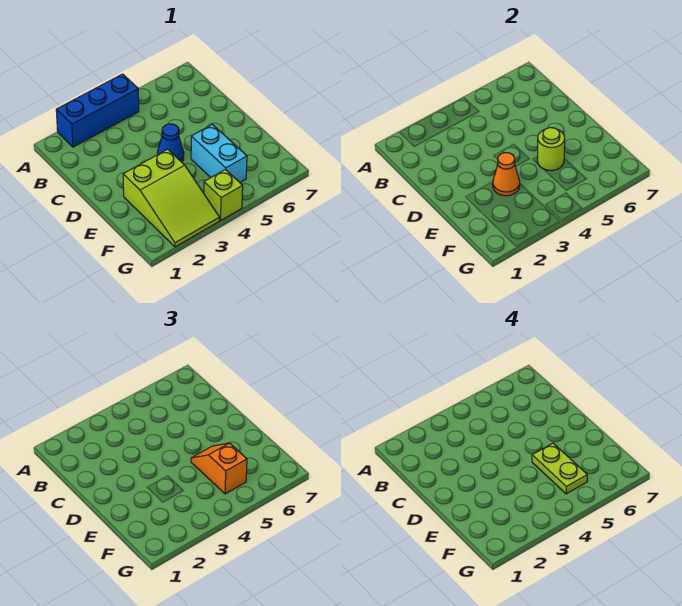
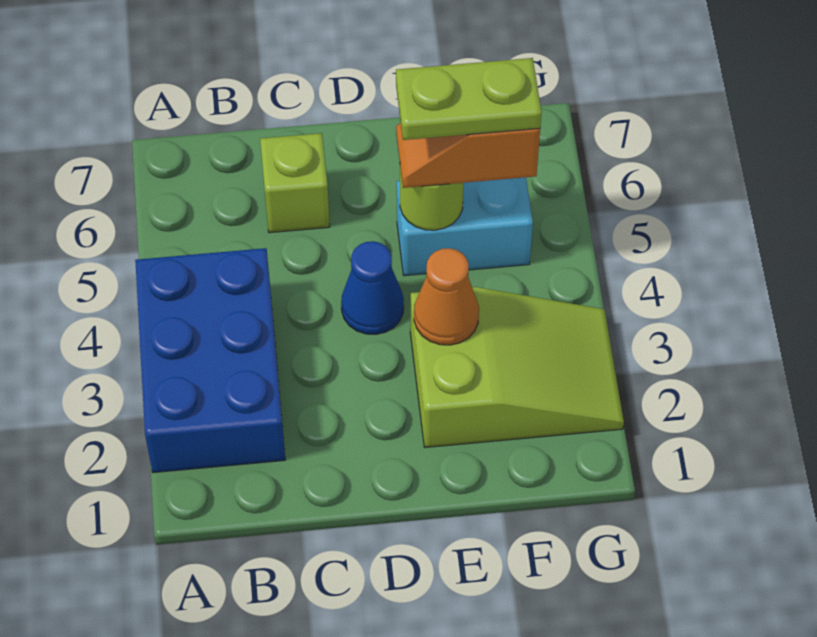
blue 1x3 brick [56,74,139,147] -> blue 2x3 brick [135,248,285,473]
lime 1x1 brick [204,169,243,220] -> lime 1x1 brick moved to [260,133,330,233]

